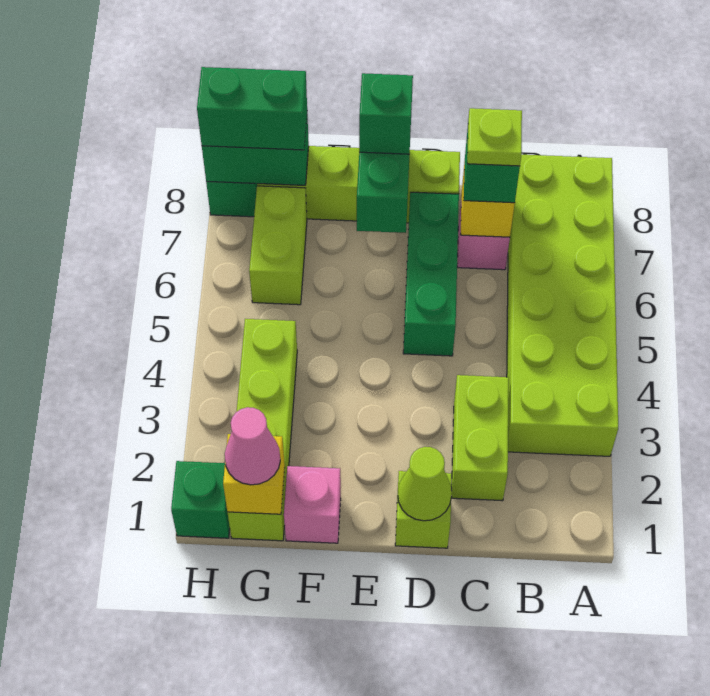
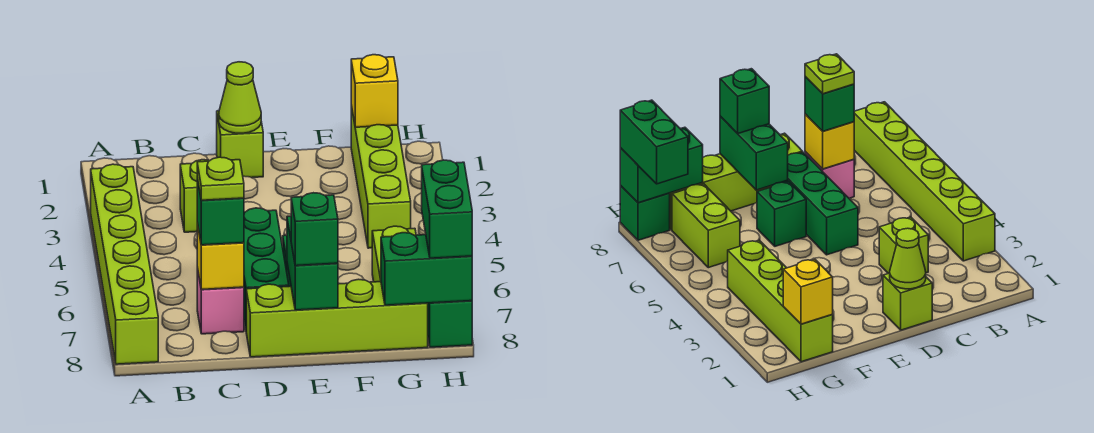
lime 2x6 brick [507,155,618,456] -> lime 1x6 brick [91,164,158,364]
lime 1x2 brick [451,375,509,501] -> lime 1x1 brick [180,160,210,232]
pink 1x1 brick [284,466,341,543] -> none
pink 1x1 cone [225,407,280,485] -> none
green 1x2 brick [197,67,307,150] -> green 1x2 brick turned to [422,160,472,258]
green 1x1 brick [171,461,230,538] -> green 1x1 brick moved to [757,182,806,246]

